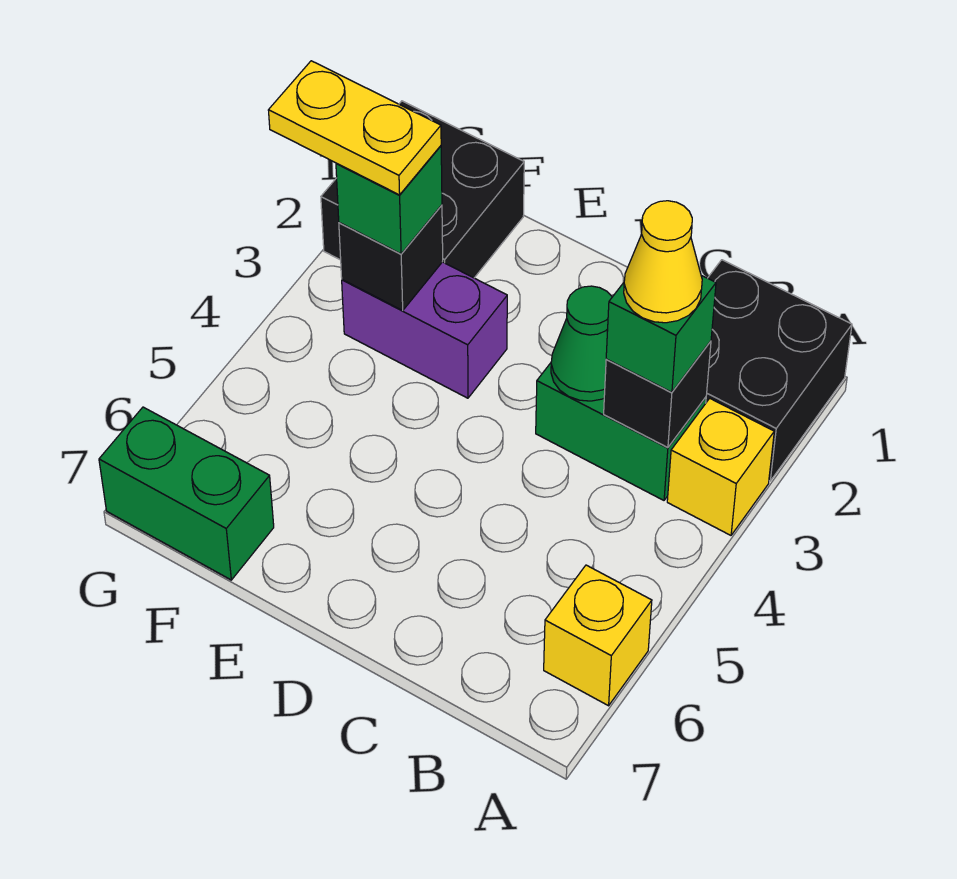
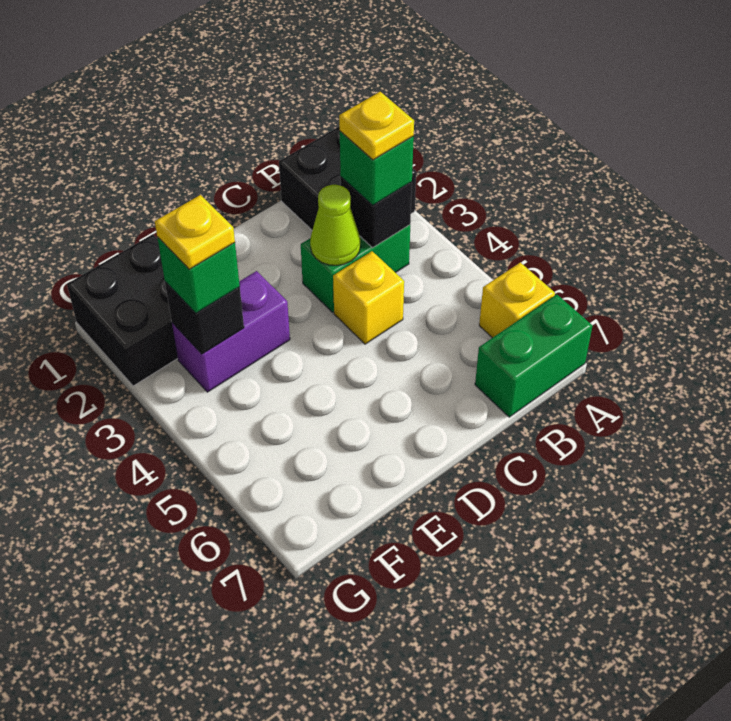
yellow 1x1 brick [667,398,774,535] -> yellow 1x1 brick moved to [333,251,404,344]
yellow 1x1 cone [624,201,702,323] -> yellow 1x1 plate [339,92,414,160]
green 1x1 cone [551,286,612,401] -> lime 1x1 cone [310,185,360,265]
yellow 1x2 plate [268,61,441,195] -> yellow 1x1 plate [155,195,235,269]
green 1x2 brick [99,407,274,580] -> green 1x2 brick moved to [475,294,592,417]

